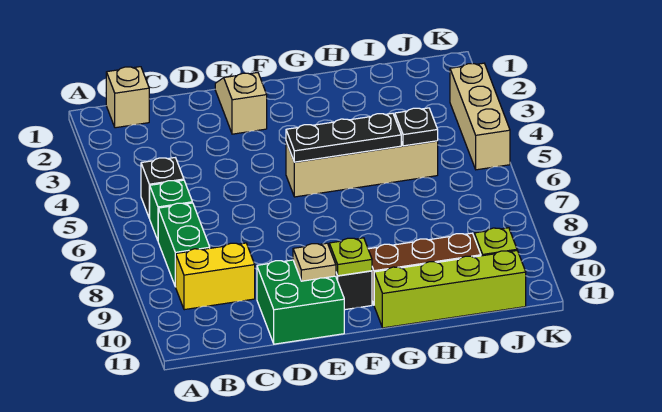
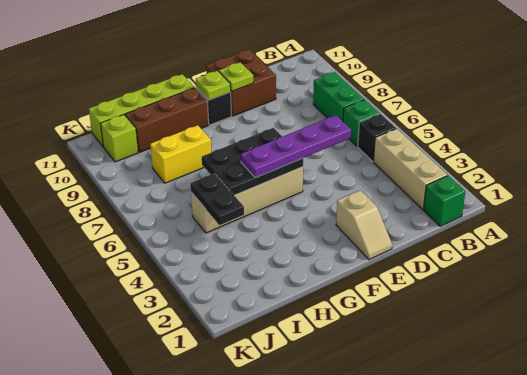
tan 1x1 brick [106,67,149,128] -> green 1x1 brick [423,176,465,226]
yellow 1x2 brick [176,243,255,310] -> yellow 1x2 brick moved to [150,125,211,183]
none -> purple 1x4 plate [241,115,351,178]
green 2x2 brick [257,260,344,344] -> brown 2x2 brick [206,49,276,116]
tan 1x1 plate [293,243,336,281] -> lime 1x1 plate [219,62,253,91]
black 1x3 plate [286,113,401,162] -> black 2x3 plate [202,128,303,195]
black 1x1 plate [395,108,438,146] -> black 1x2 plate [190,173,244,225]
tan 1x3 brick [450,63,510,170] -> tan 1x3 brick moved to [373,129,447,209]

